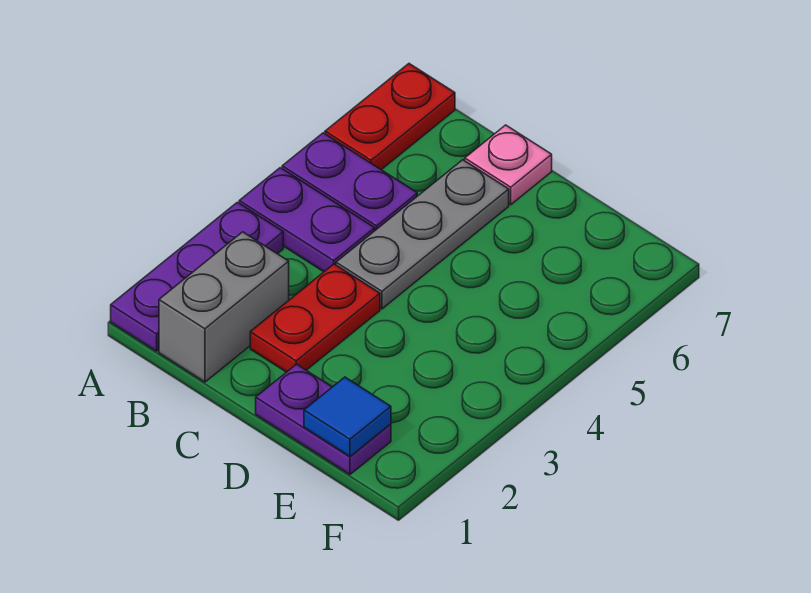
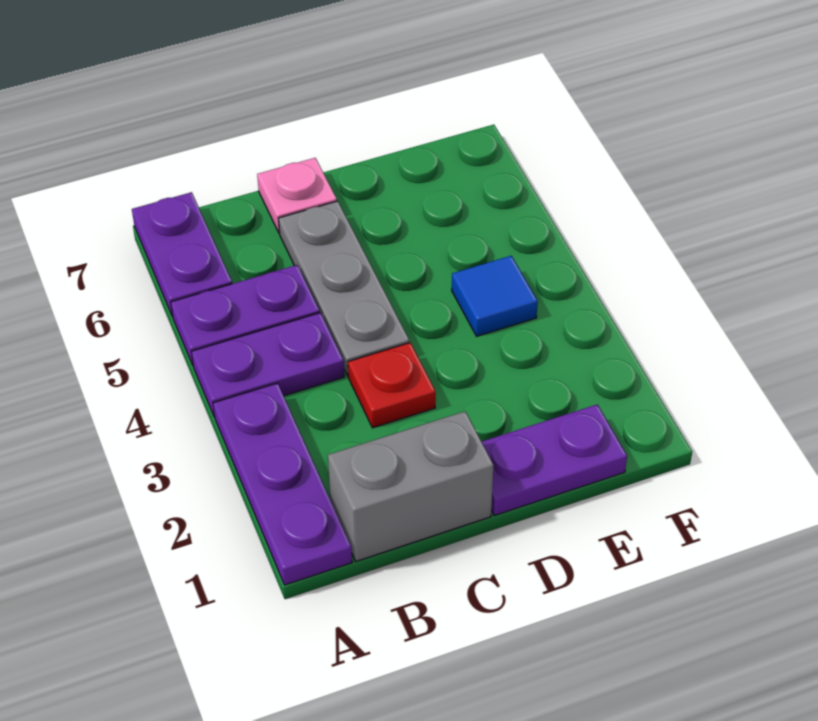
red 1x2 plate [325,64,455,170] -> purple 1x2 plate [132,192,232,317]
grey 1x2 brick [159,232,289,382] -> grey 1x2 brick turned to [328,411,493,561]
red 1x2 plate [250,264,380,372] -> red 1x1 plate [348,343,436,428]
blue 1x1 tile [304,377,391,456] -> blue 1x1 tile moved to [452,256,538,336]

